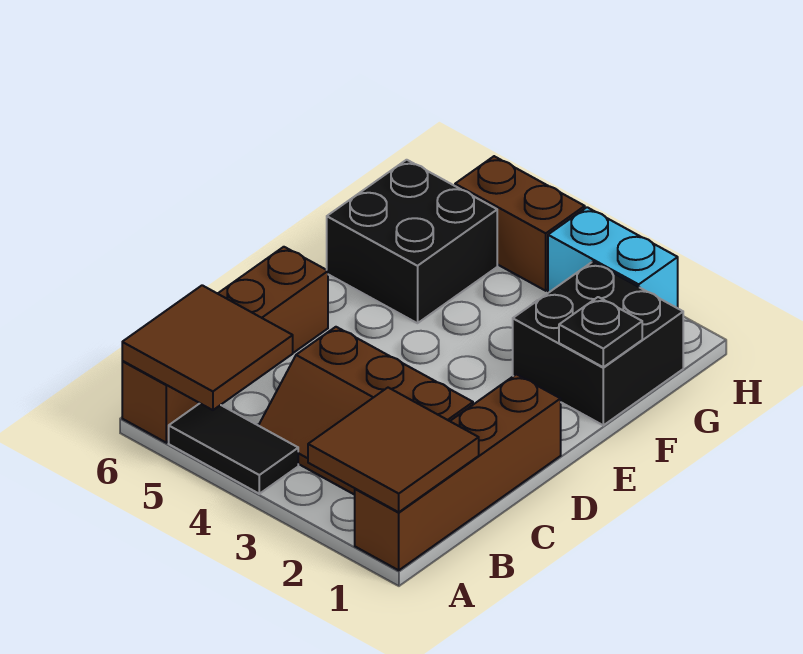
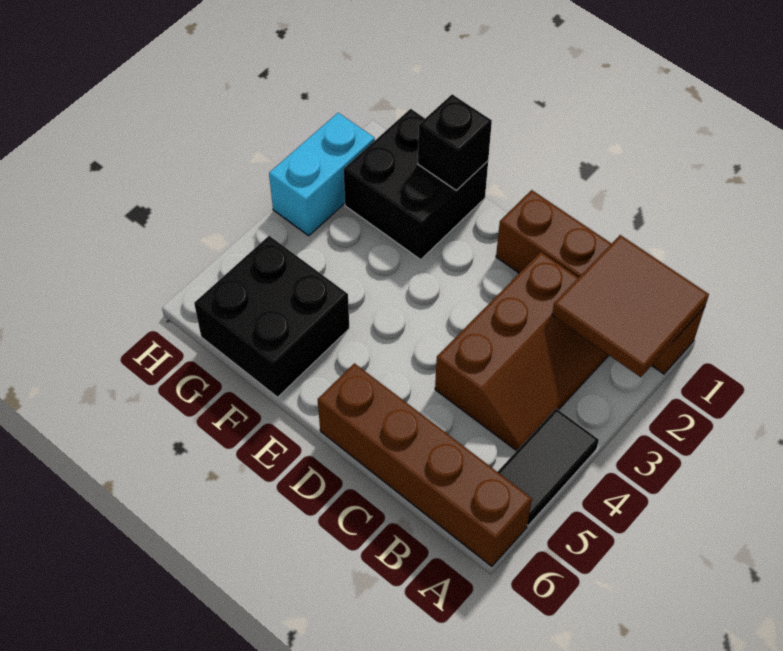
brown 2x2 tile [122,285,293,410] -> none
black 1x1 plate [559,297,642,367] -> black 1x1 brick [418,94,492,191]
brown 1x2 brick [455,156,585,291] -> none

